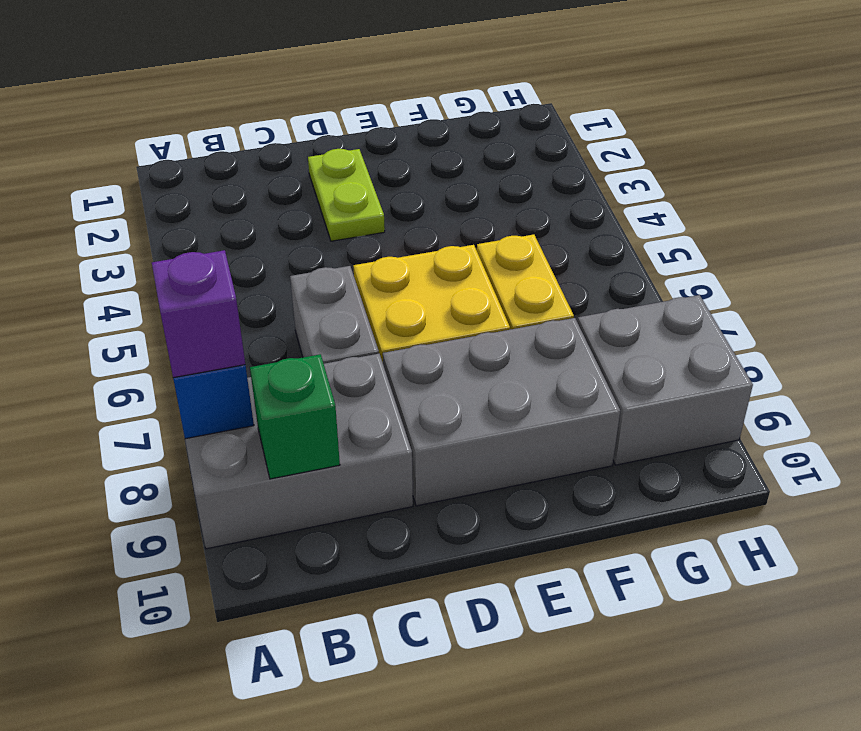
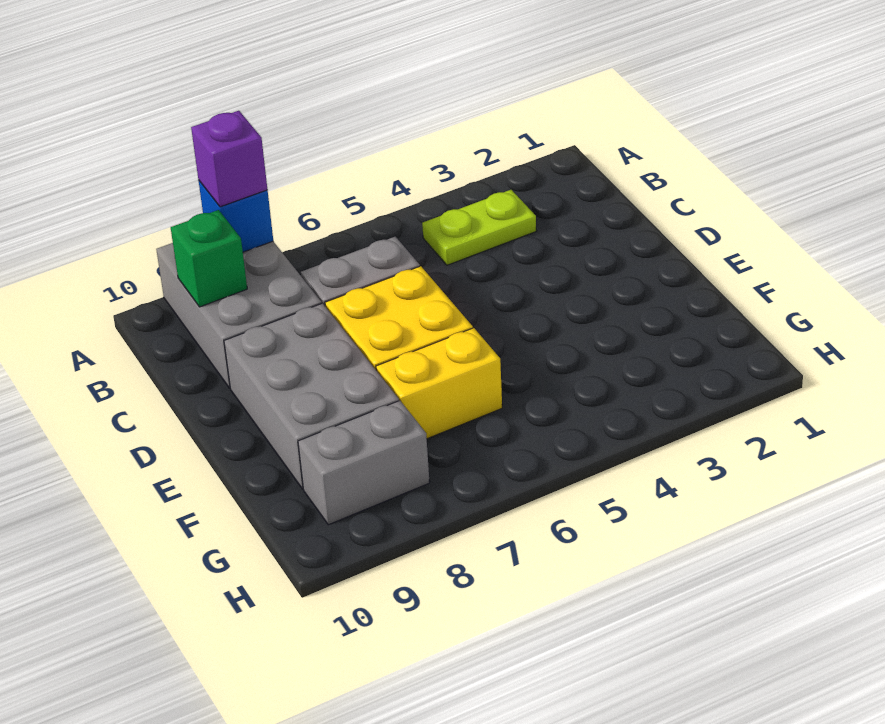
lime 1x2 plate [308,149,385,241] -> lime 1x2 plate moved to [422,190,536,265]
grey 2x2 brick [578,295,753,465] -> grey 1x2 brick [298,401,430,525]

